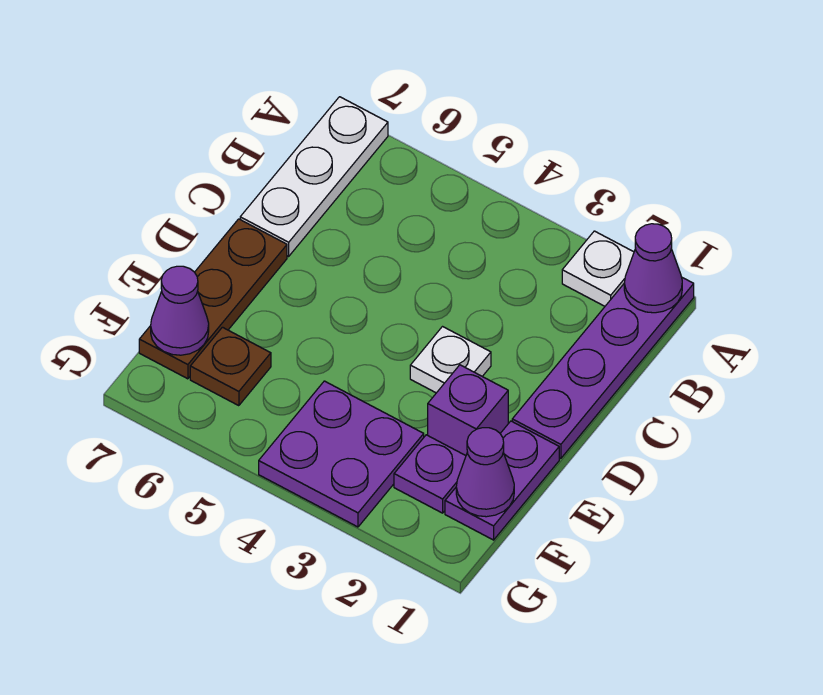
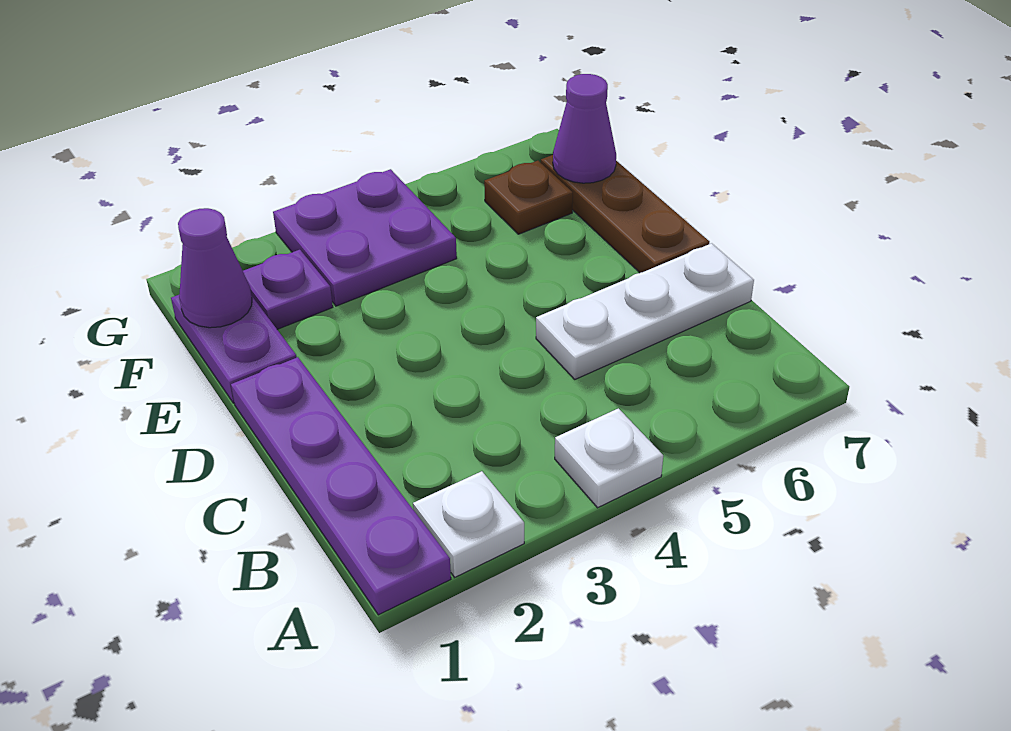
purple 1x1 cone [624,224,682,313] -> none
white 1x3 plate [240,97,388,256] -> white 1x3 plate turned to [536,243,754,379]
white 1x1 plate [410,327,491,393] -> white 1x1 plate moved to [555,408,663,508]
purple 1x1 brick [428,365,508,456] -> none

